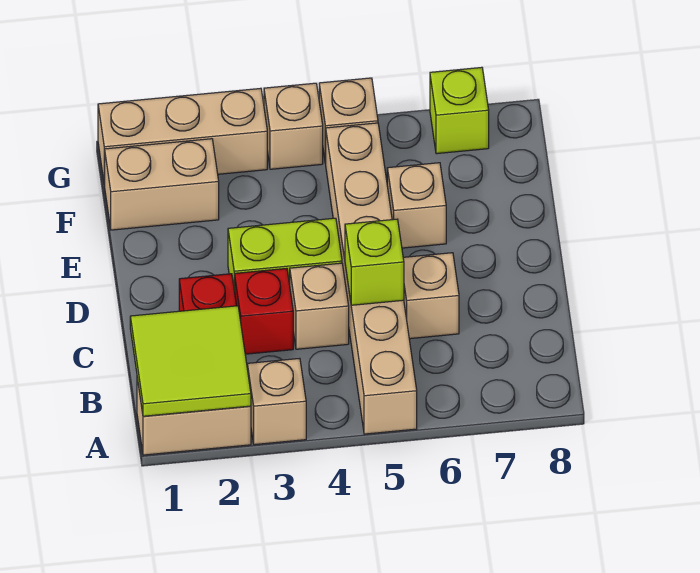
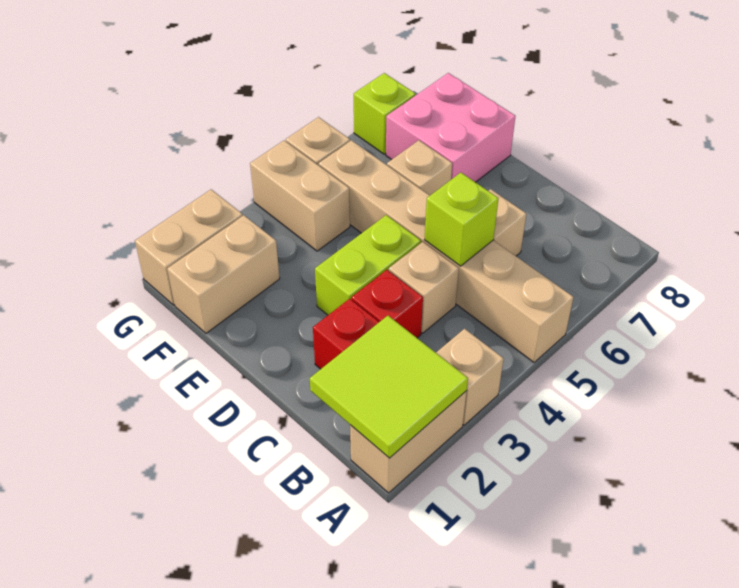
none -> pink 2x2 brick [386,73,515,182]
tan 1x3 brick [98,88,267,185] -> tan 1x2 brick [135,189,242,305]
tan 1x1 brick [264,83,323,169] -> tan 1x2 brick [250,141,350,251]

